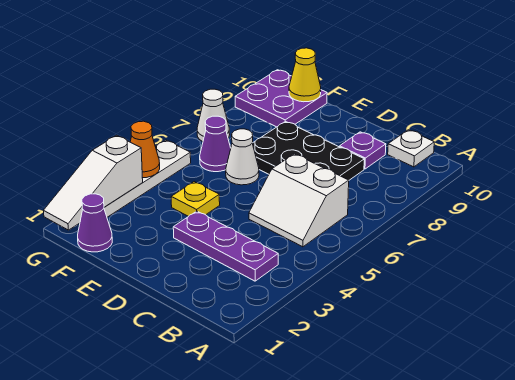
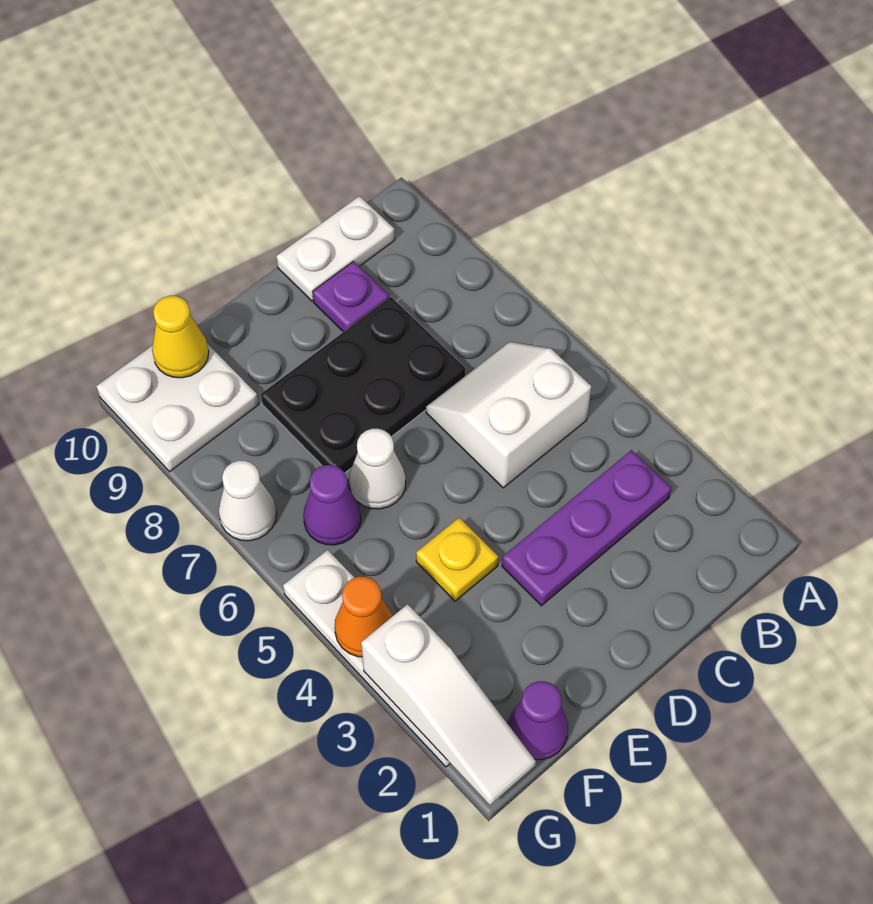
white 2x2 slope [249,154,349,247] -> white 2x2 slope turned to [426,342,591,488]
white 1x1 plate [388,130,434,167] -> white 1x2 plate [276,196,395,301]
purple 2x2 plate [235,70,327,127] -> white 2x2 plate [96,343,259,472]

